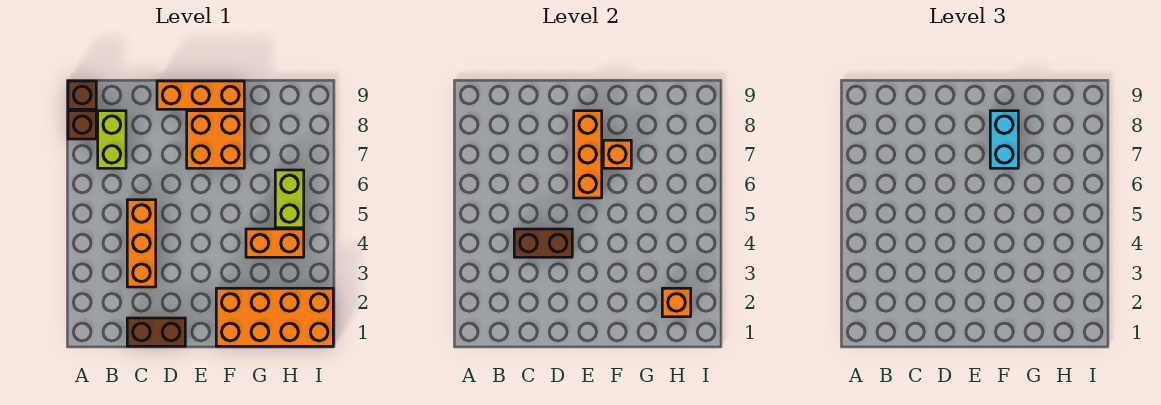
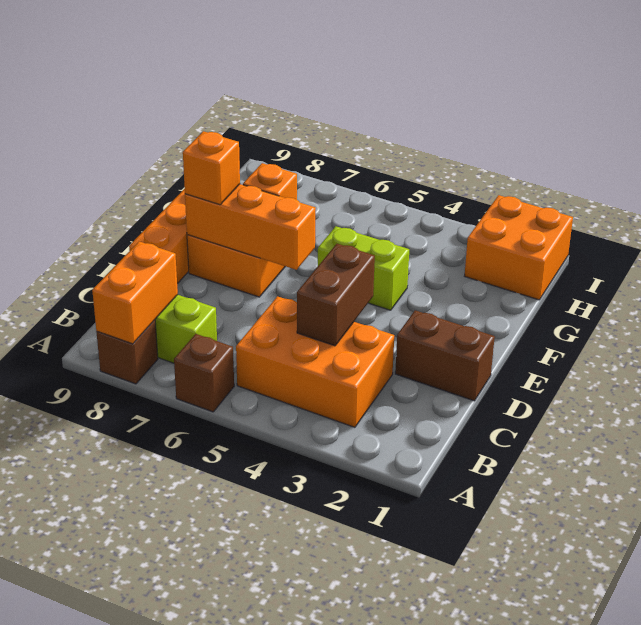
brown 1x1 brick [68,81,96,109] -> brown 1x1 brick moved to [174,334,234,412]
brown 1x2 brick [127,318,185,346] -> brown 1x2 brick turned to [395,310,495,401]
orange 1x3 brick [127,200,156,287] -> orange 2x3 brick [236,296,394,427]
orange 2x4 brick [216,288,333,346] -> orange 2x2 brick [465,195,573,300]
cyan 1x2 brick [990,111,1018,168] -> none
orange 1x2 brick [246,229,304,257] -> orange 1x2 brick moved to [92,241,178,344]
orange 1x1 brick [662,288,691,317] -> orange 1x1 brick moved to [183,131,240,205]
lime 1x2 brick [275,170,304,228] -> lime 1x2 brick moved to [318,226,409,310]

